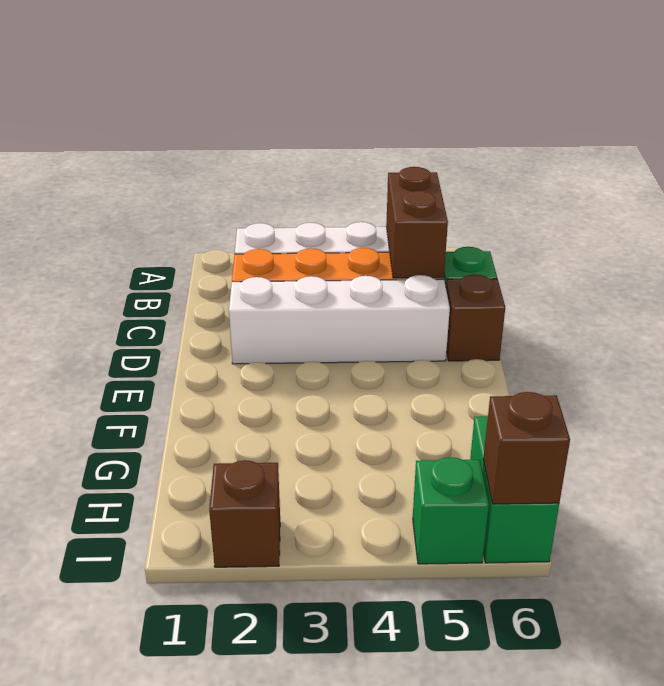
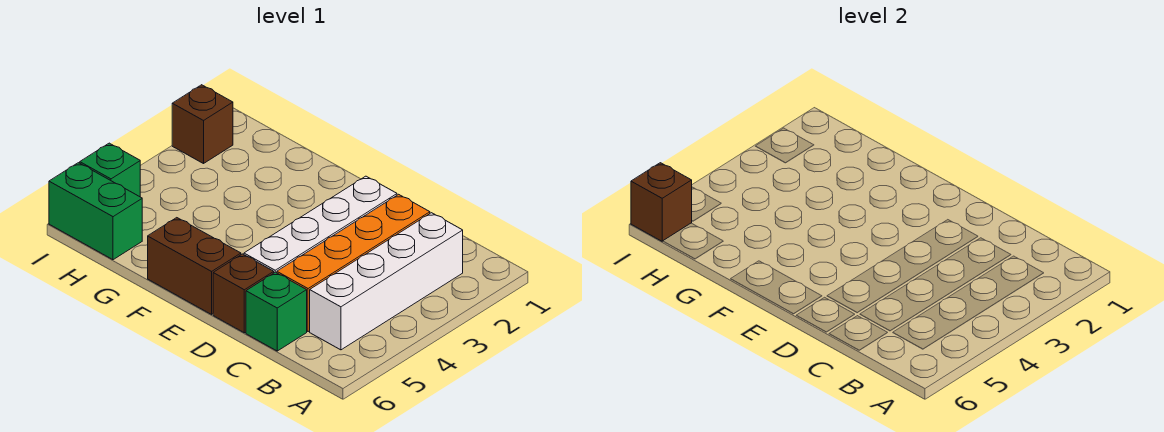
brown 1x2 brick [386,167,448,278] -> brown 1x2 brick moved to [148,218,241,314]

